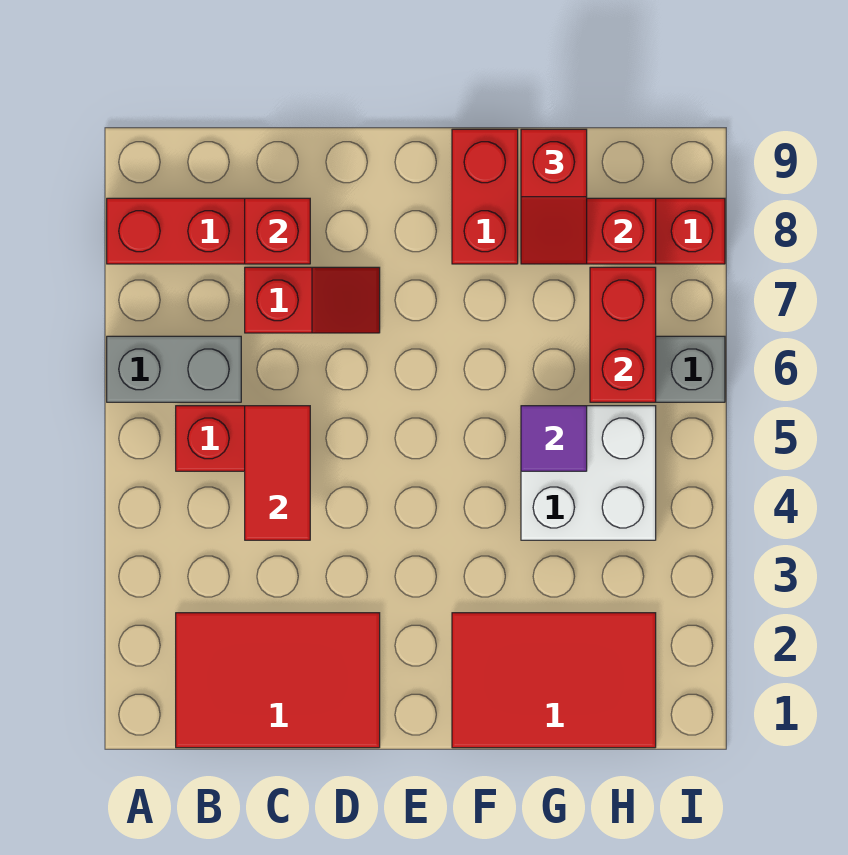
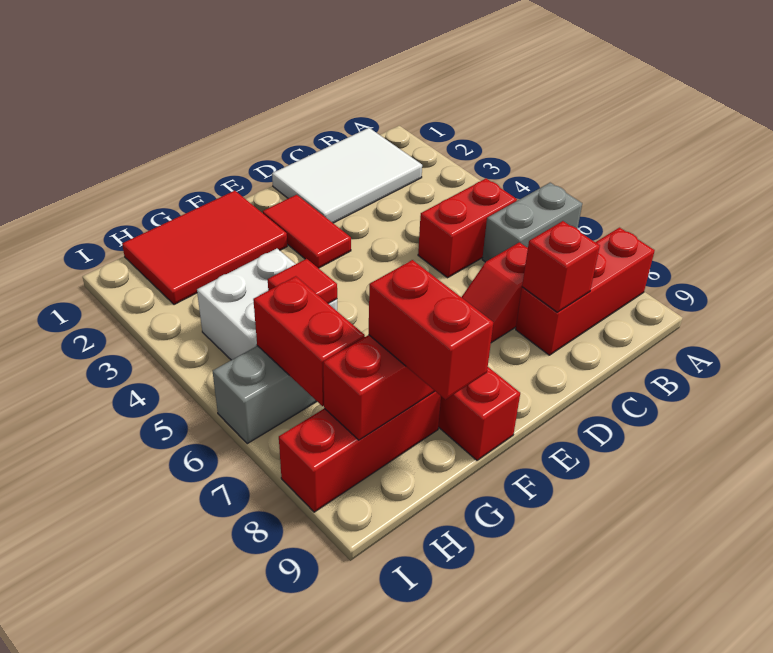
red 2x3 tile [176,613,380,748] -> white 2x3 tile [272,128,422,223]
red 1x2 tile [245,406,310,540] -> red 1x2 tile moved to [263,195,351,268]
purple 1x1 tile [521,406,587,471] -> red 1x1 tile [268,259,337,304]
red 1x2 slope [521,129,587,264] -> red 1x2 brick [369,260,493,400]

